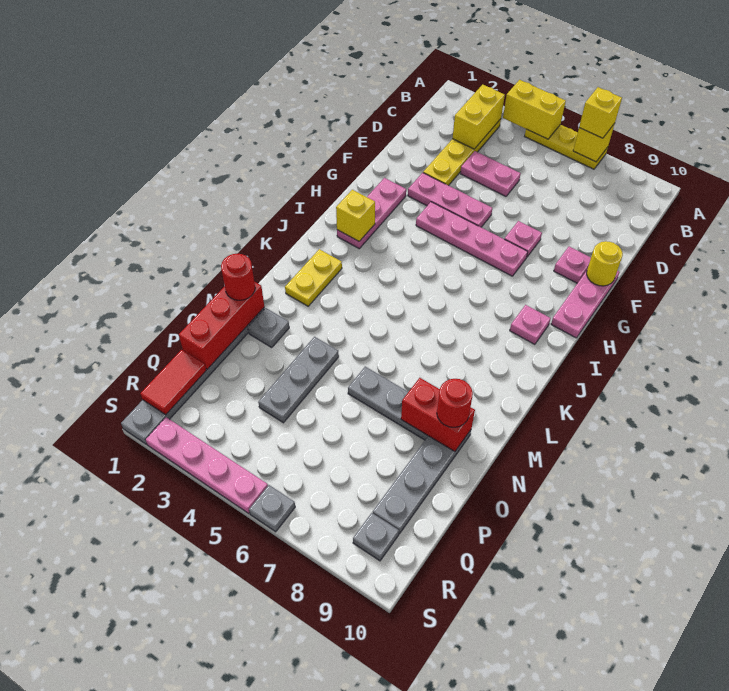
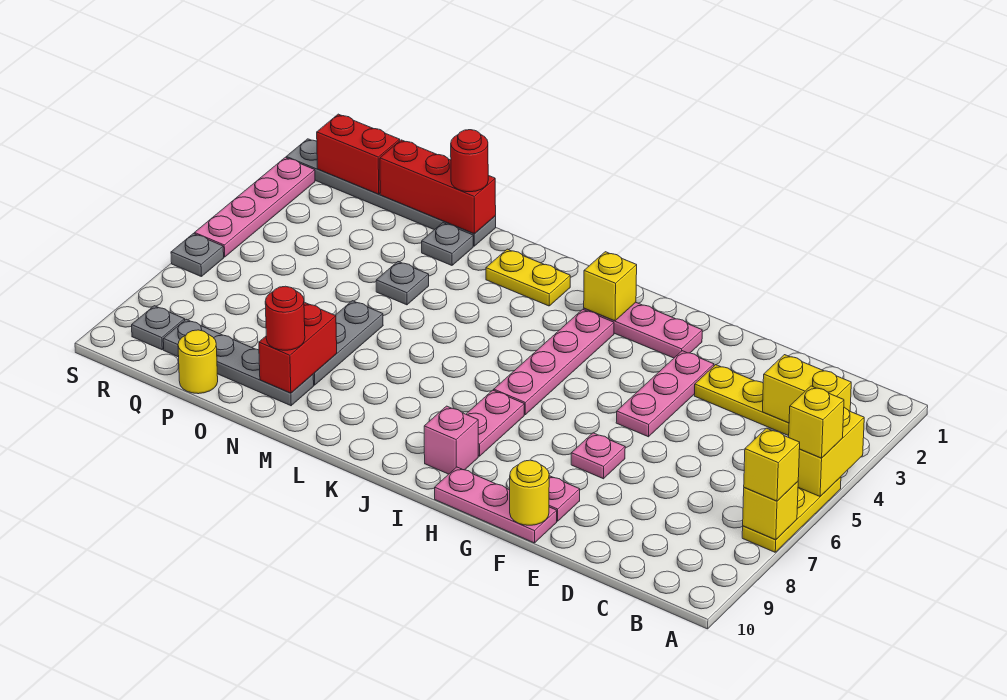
none -> yellow 1x1 brick [789,386,844,458]
pink 1x2 plate [460,151,521,196] -> pink 1x2 plate moved to [466,390,524,456]
pink 1x4 plate [416,202,528,276] -> pink 1x4 plate moved to [494,309,614,415]
pink 1x1 plate [510,305,551,344] -> pink 1x1 brick [424,406,478,474]
grey 1x3 plate [258,337,339,423] -> grey 1x1 plate [376,262,429,305]
none -> yellow 1x1 round brick [178,330,218,394]
red 1x2 tile [140,350,206,415] -> red 1x2 brick [317,114,400,194]

